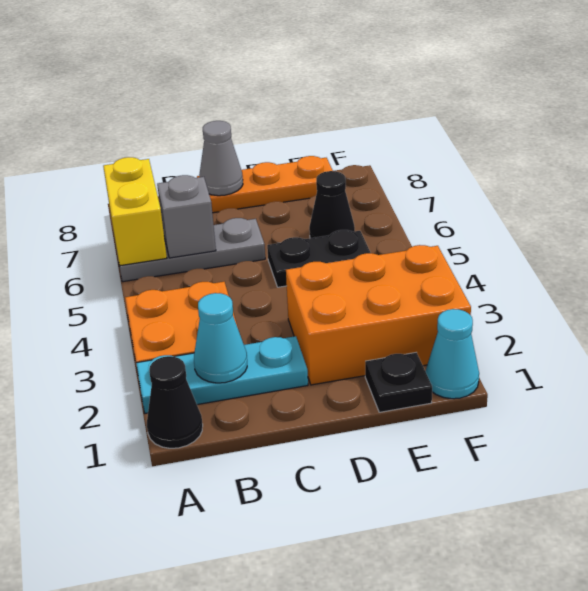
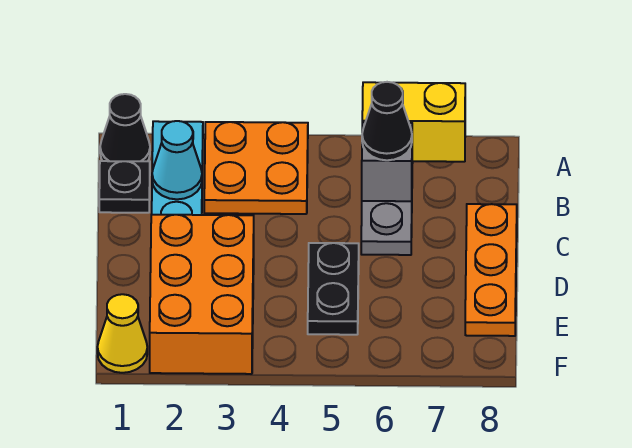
grey 1x1 cone [199,121,243,196] -> none
black 1x1 plate [365,353,432,412] -> black 1x1 plate moved to [99,161,150,213]
black 1x1 cone [309,171,355,238] -> black 1x1 cone moved to [362,82,412,160]
cyan 1x1 cone [426,309,479,399] -> yellow 1x1 cone [97,294,147,373]

